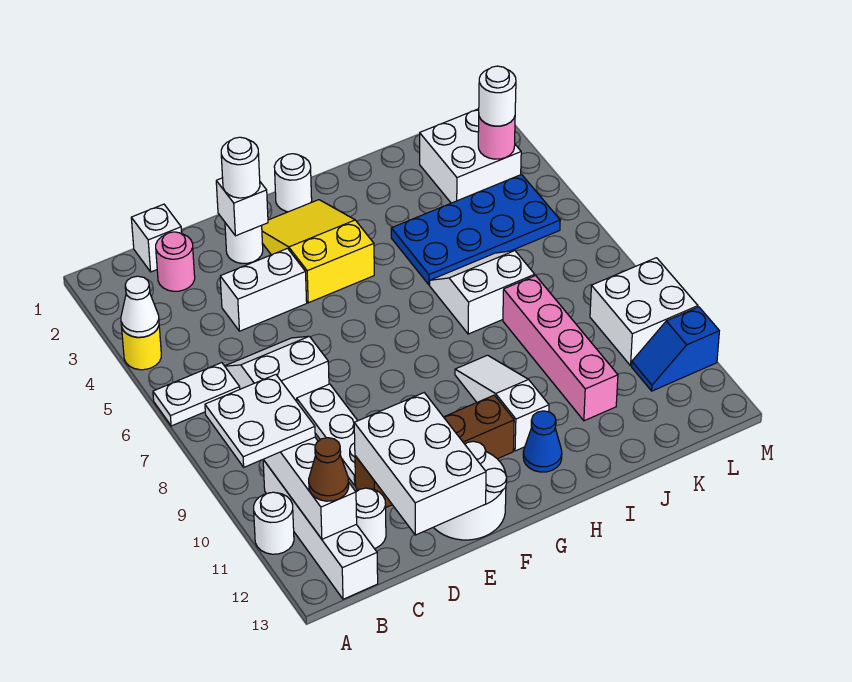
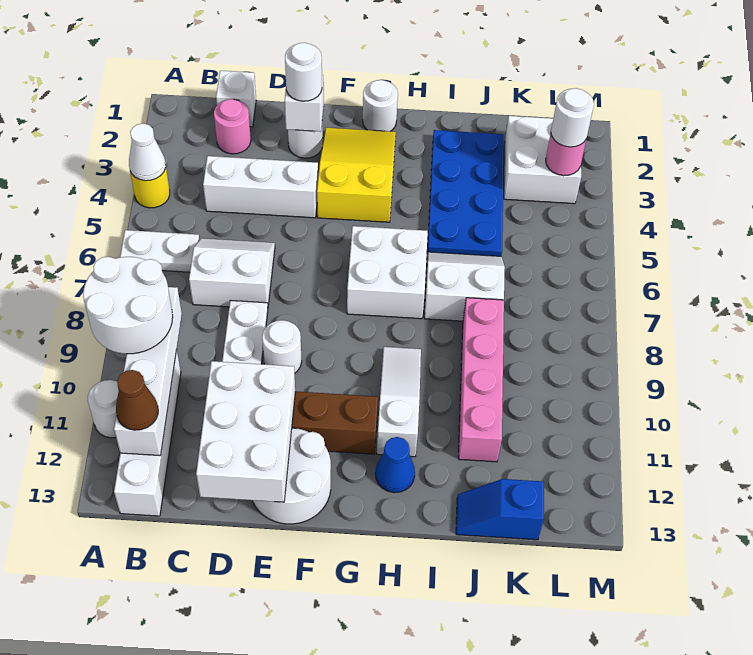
white 2x2 plate [205,375,315,467] -> white 2x2 round brick [83,257,173,354]
white 1x1 round brick [356,488,386,549] -> white 1x1 round brick moved to [262,320,302,373]
white 1x2 brick [220,248,307,331] -> white 1x3 brick [203,156,318,218]
blue 2x4 plate [391,175,560,285] -> blue 2x4 plate turned to [427,130,504,256]
white 2x2 brick [590,258,698,366] -> white 2x2 brick moved to [347,226,428,319]
blue 1x2 slope [632,307,719,391] -> blue 1x2 slope moved to [456,479,544,540]

